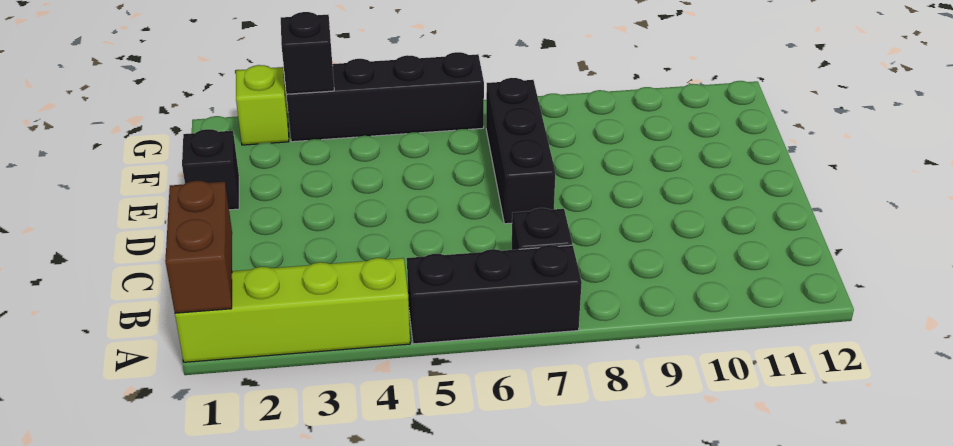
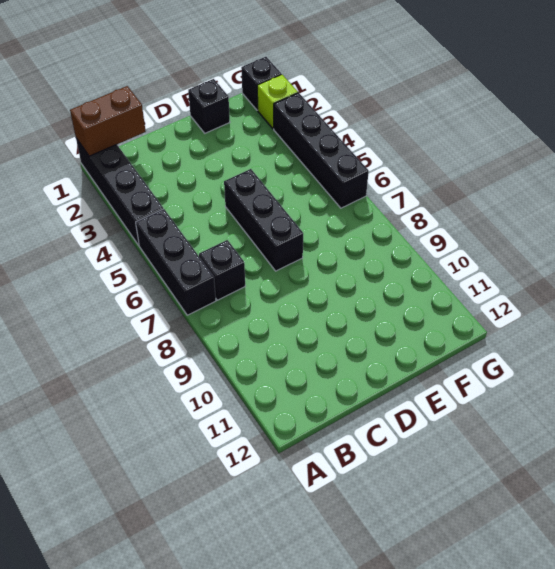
lime 1x4 brick [175,258,410,362] -> black 1x4 brick [76,138,163,245]
black 1x3 brick [486,78,556,224] -> black 1x3 brick turned to [224,169,303,271]
black 1x1 brick [281,12,334,94] -> black 1x1 brick moved to [241,57,281,110]

